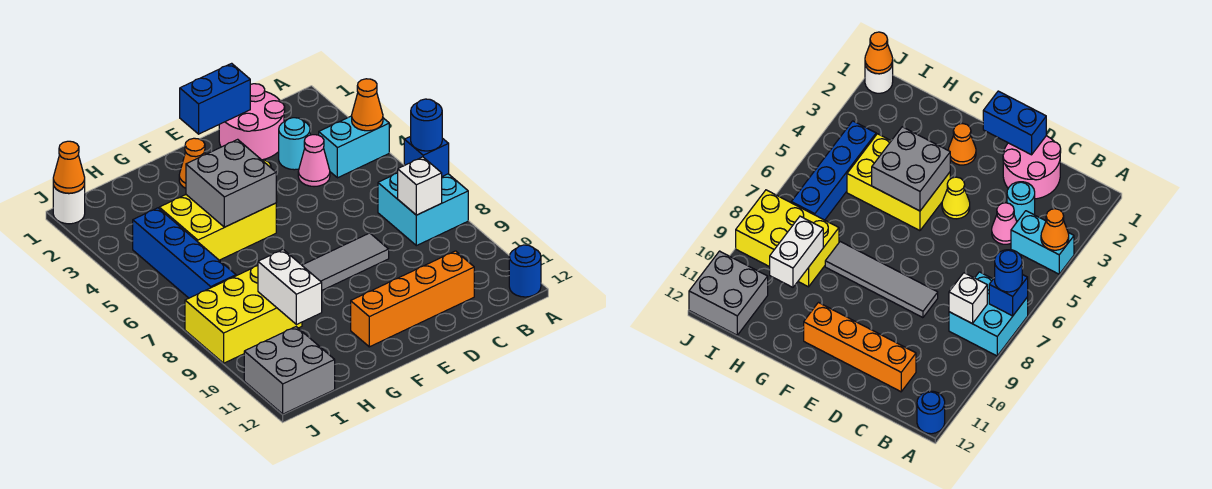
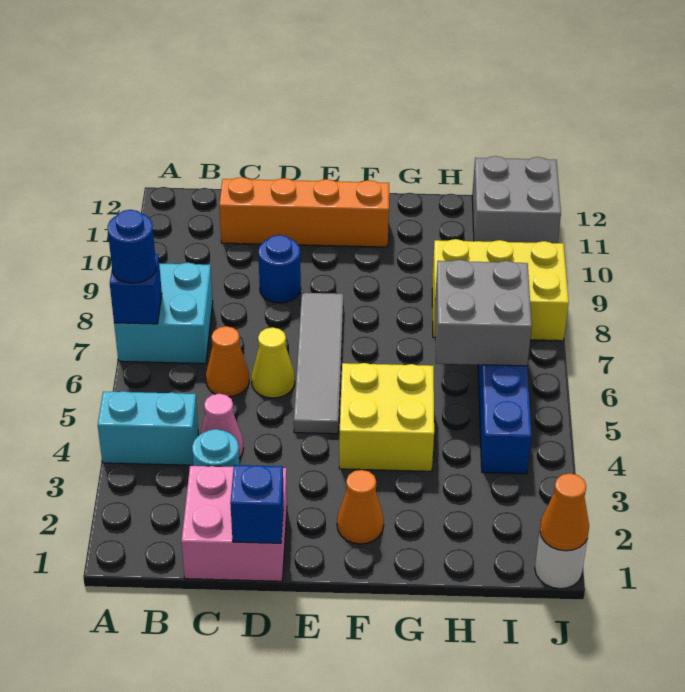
orange 1x1 cone [352,79,383,131] -> orange 1x1 cone moved to [206,326,249,397]
blue 1x1 round brick [509,245,541,297] -> blue 1x1 round brick moved to [258,235,301,303]
white 1x1 brick [398,157,442,215] -> none
pink 2x2 round brick [219,84,285,160] -> pink 2x2 brick [181,466,287,581]
blue 1x2 brick [180,63,250,134] -> blue 1x1 brick [230,465,284,543]
grey 1x4 tile [302,233,389,290] -> grey 1x4 tile turned to [294,293,343,434]
yellow 1x1 cone [942,177,970,219] -> yellow 1x1 cone moved to [251,327,295,398]
yellow 2x3 brick [159,195,276,260] -> yellow 2x2 brick [339,363,434,471]
grey 2x2 brick [186,139,276,227] -> grey 2x2 brick moved to [435,260,532,366]
white 1x2 brick [258,250,322,325] -> none

